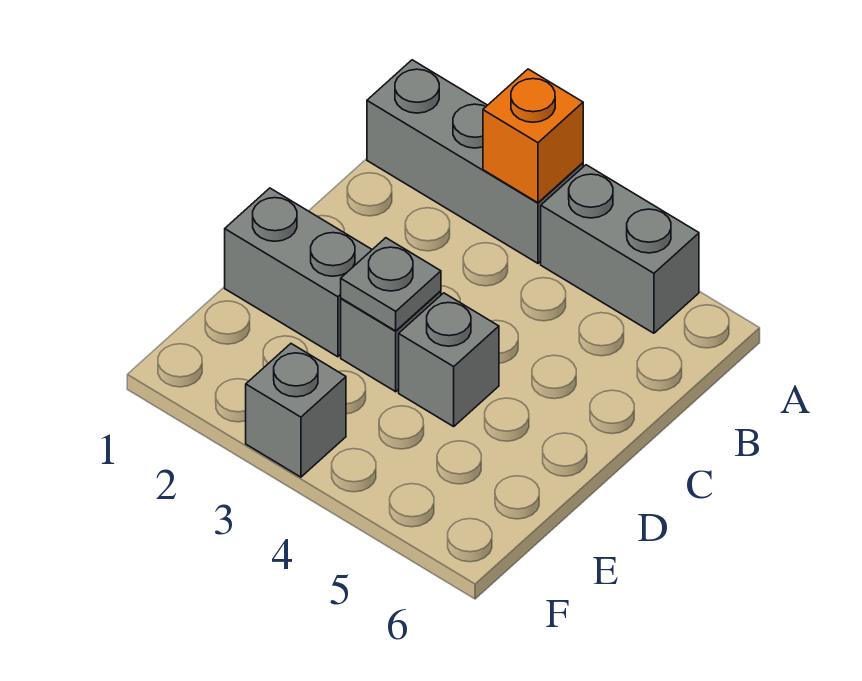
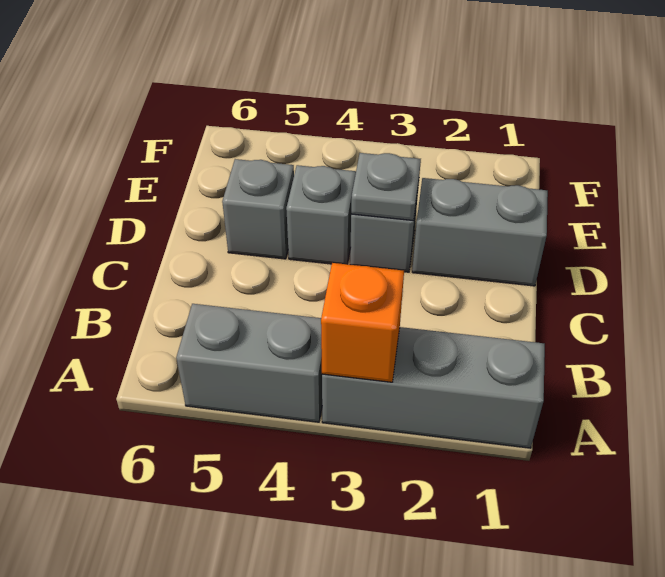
grey 1x1 brick [246,344,346,477] -> grey 1x1 brick moved to [222,159,294,259]

